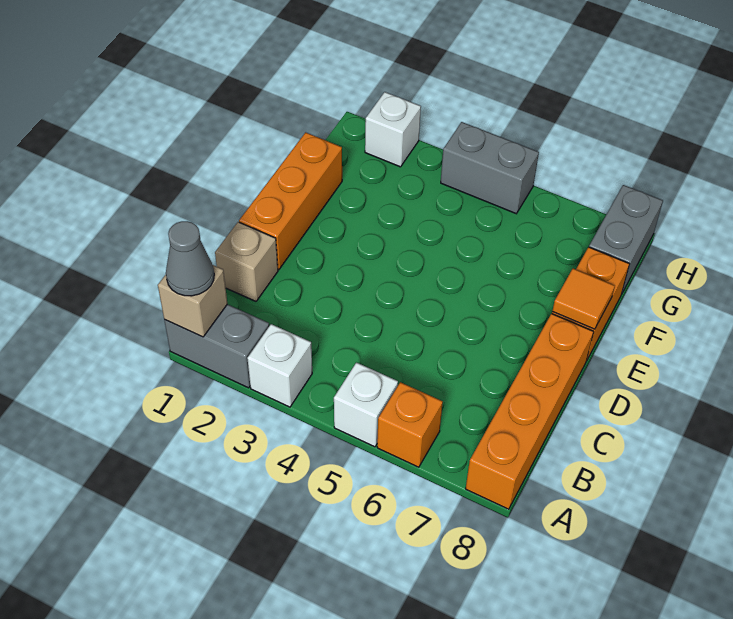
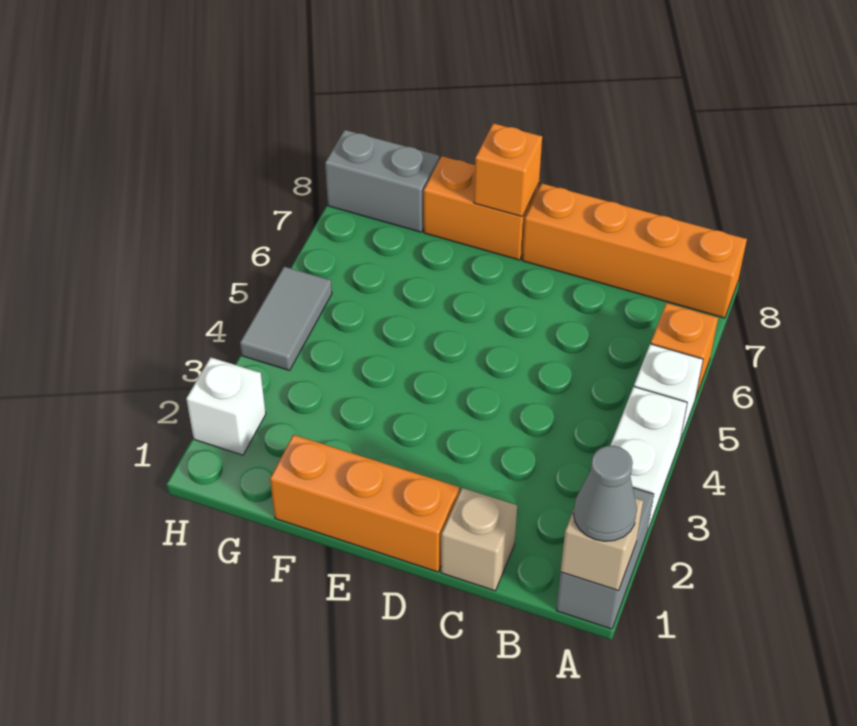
white 1x1 brick [247,324,312,407] -> white 1x2 brick [610,387,687,531]
orange 1x1 tile [552,269,615,329] -> orange 1x1 brick [474,123,542,217]
grey 1x2 brick [441,122,539,214] -> grey 1x2 tile [240,267,332,370]

